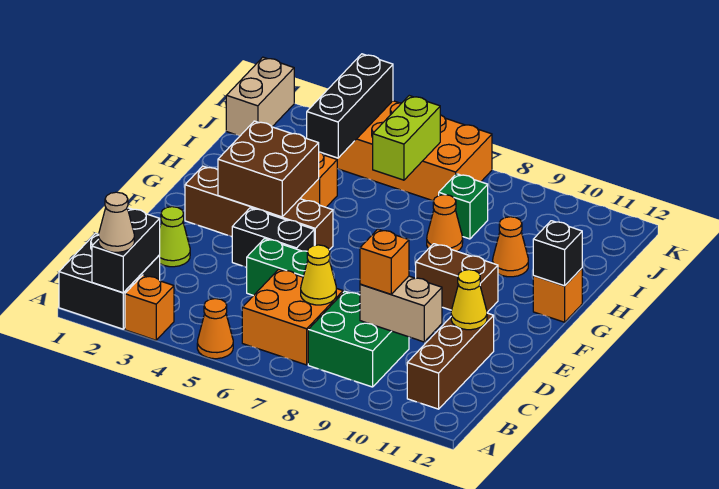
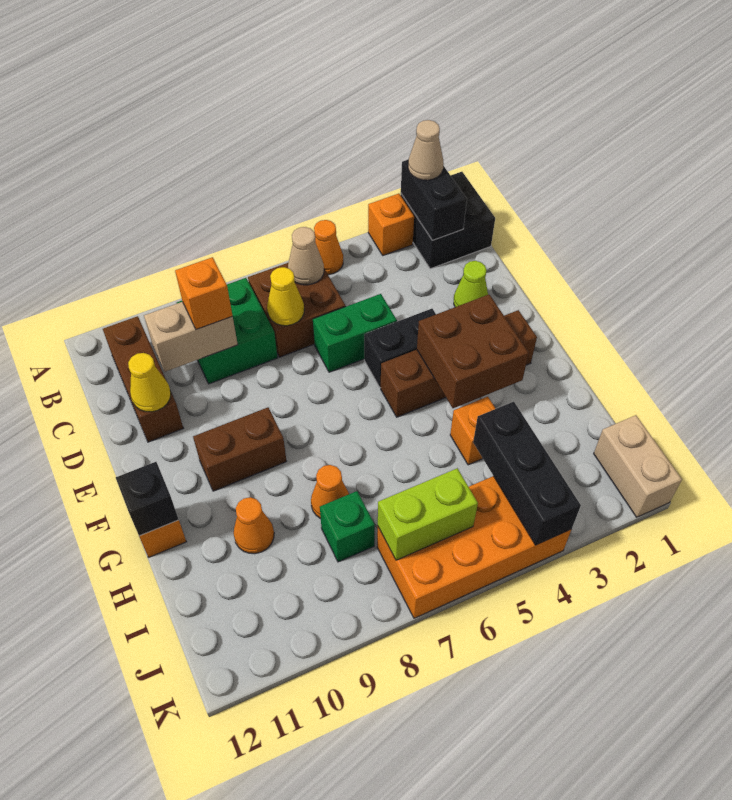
orange 2x2 brick [242,269,343,365] -> brown 2x2 brick [248,263,346,357]
none -> tan 1x1 cone [288,227,324,285]
lime 1x2 brick [373,96,440,180] -> lime 1x2 brick turned to [378,468,478,560]

